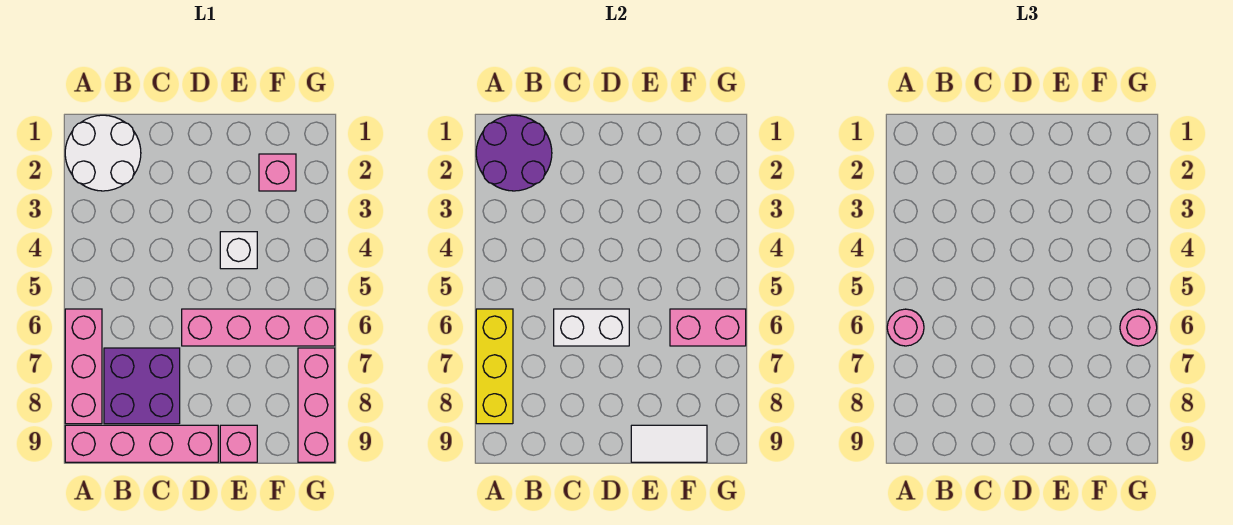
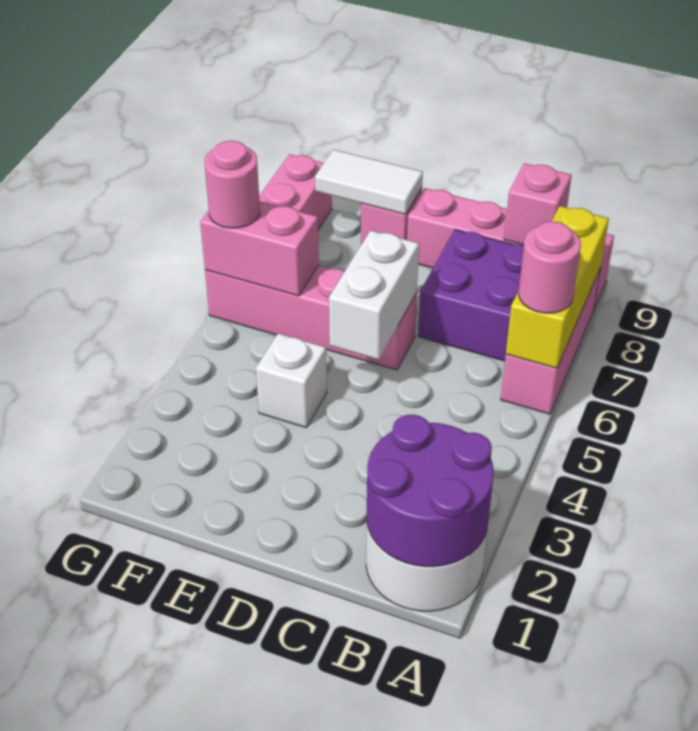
white 1x2 brick [554,309,629,346] -> white 1x2 brick turned to [329,230,419,360]
pink 1x1 brick [259,154,296,191] -> pink 1x1 brick moved to [504,163,572,245]

